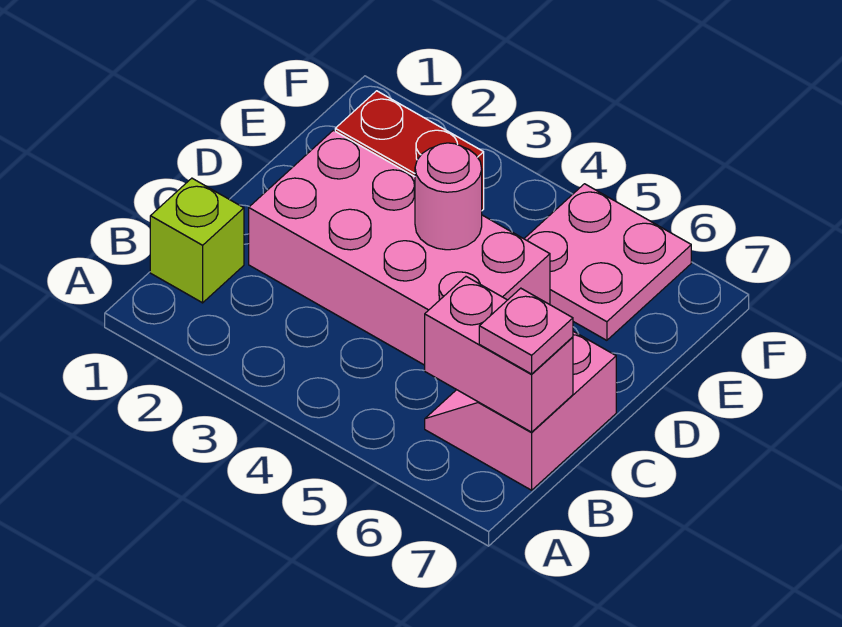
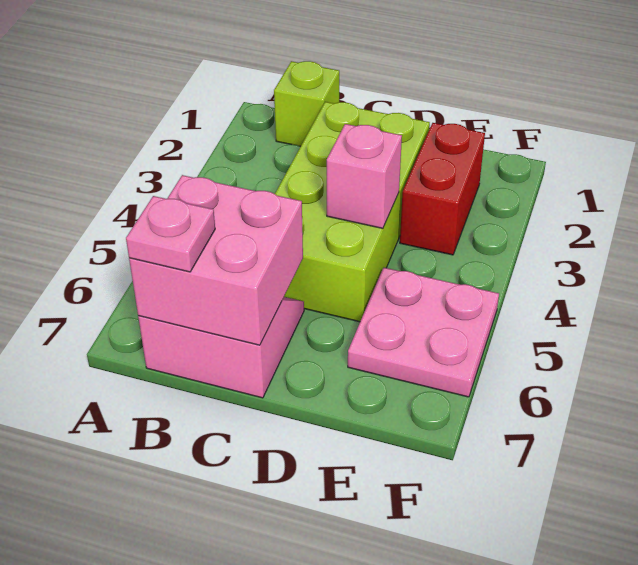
pink 1x2 brick [425,277,573,432] -> pink 2x2 brick [129,175,303,345]
pink 2x4 brick [249,130,550,365] -> lime 2x4 brick [275,102,430,322]
pink 1x1 round brick [415,143,482,250] -> pink 1x1 brick [327,124,402,228]

